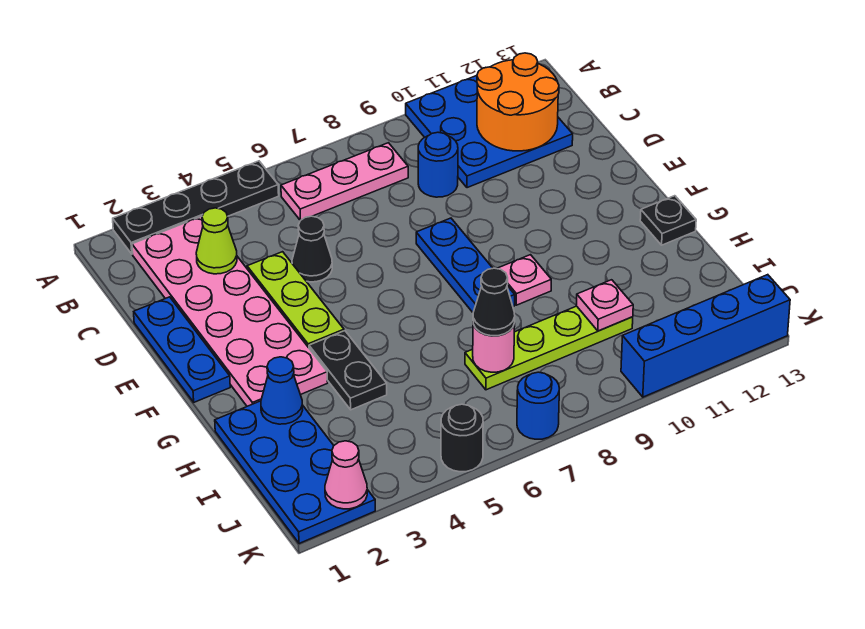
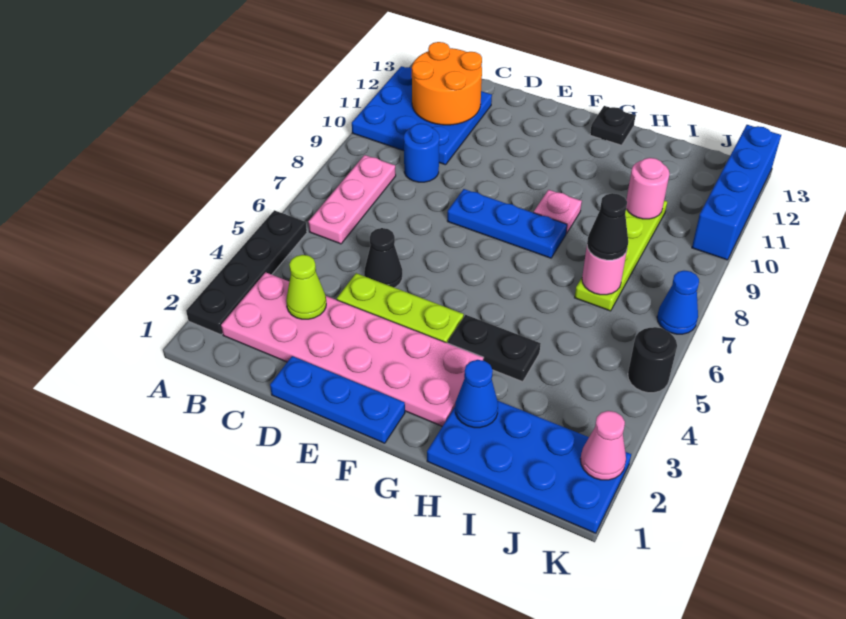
pink 1x1 plate [576,280,633,331] -> pink 1x1 round brick [626,158,670,219]
blue 1x1 round brick [517,372,559,439] -> blue 1x1 cone [657,271,699,334]

